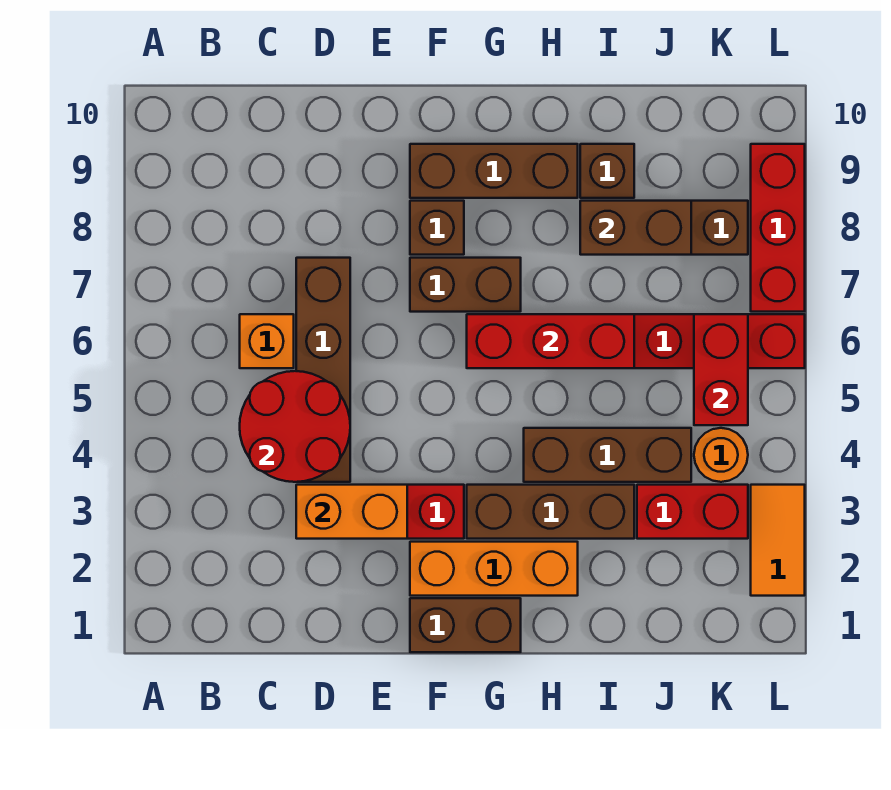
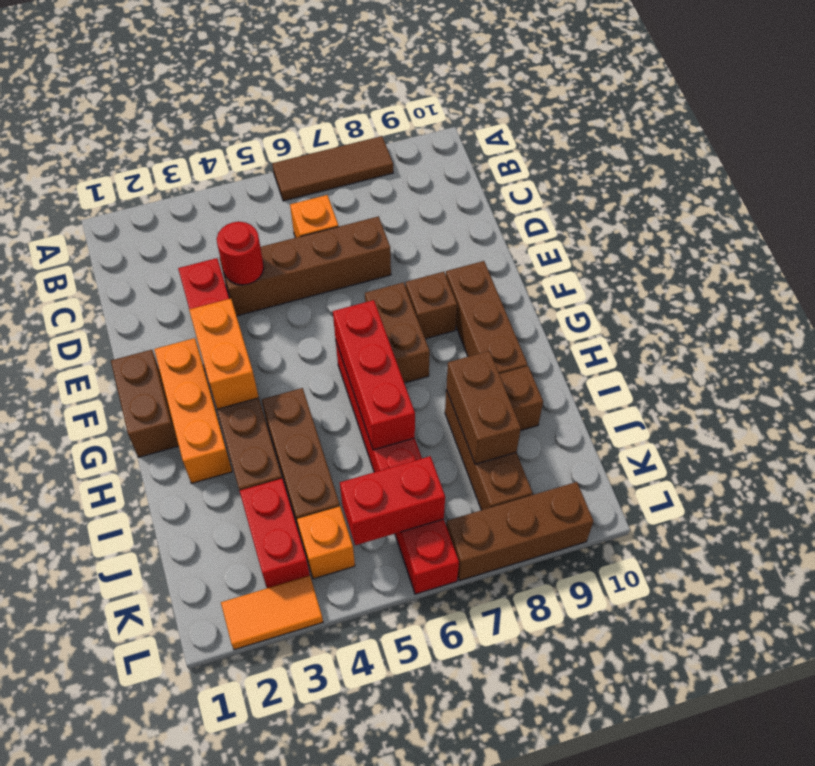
none -> brown 1x3 tile [272,136,393,201]
red 2x2 round brick [240,371,350,482] -> red 1x1 round brick [217,222,264,285]
orange 1x2 brick [296,485,407,539] -> orange 1x2 brick moved to [189,299,259,409]
orange 1x1 round brick [694,428,748,482] -> orange 1x1 brick [297,506,355,579]
red 1x3 brick [751,144,805,312] -> brown 1x3 brick [446,482,593,581]

